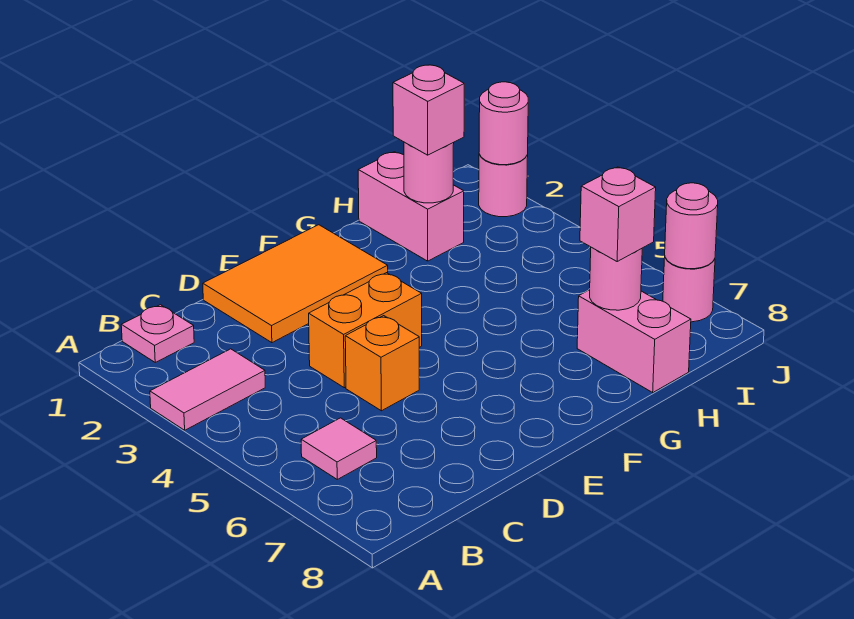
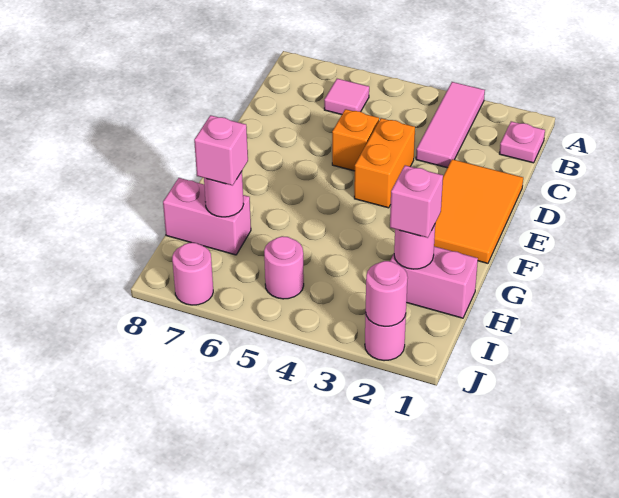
pink 1x2 tile [150,349,265,430] -> pink 1x3 tile [416,82,485,168]
pink 1x1 round brick [665,183,718,269] -> pink 1x1 round brick moved to [264,236,304,299]

